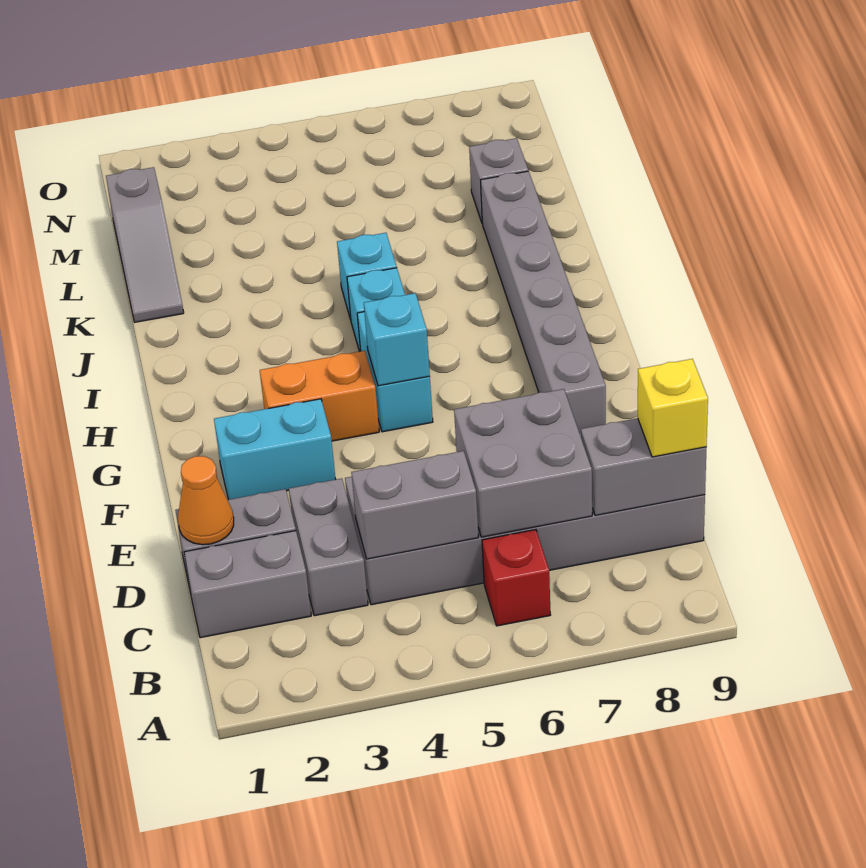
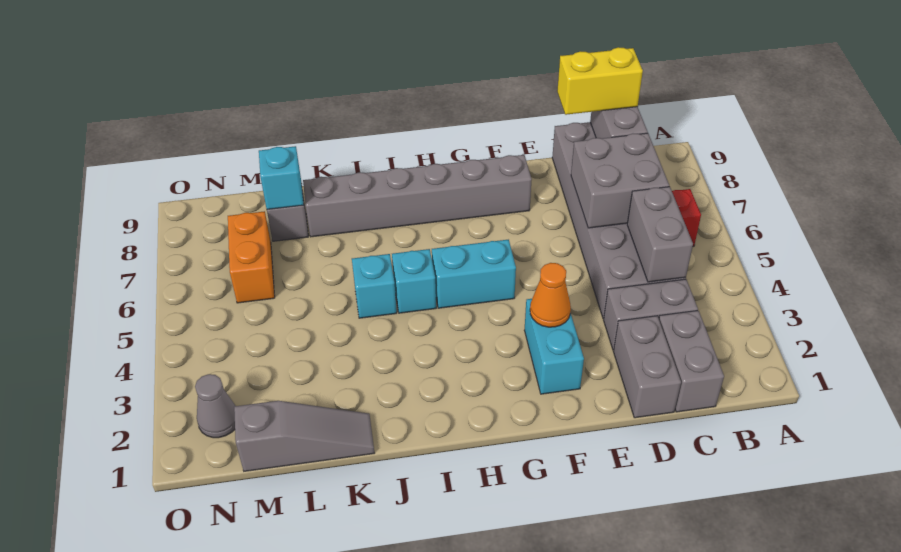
yellow 1x1 brick [638,359,708,457] -> yellow 1x2 brick [557,47,643,115]
orange 1x1 cone [178,456,234,545] -> orange 1x1 cone moved to [530,263,571,327]
orange 1x2 brick [260,351,379,441] -> orange 1x2 brick moved to [228,211,275,303]
cyan 1x1 brick [364,293,430,386] -> cyan 1x1 brick moved to [259,146,304,209]
none -> grey 1x1 cone [195,374,235,438]

